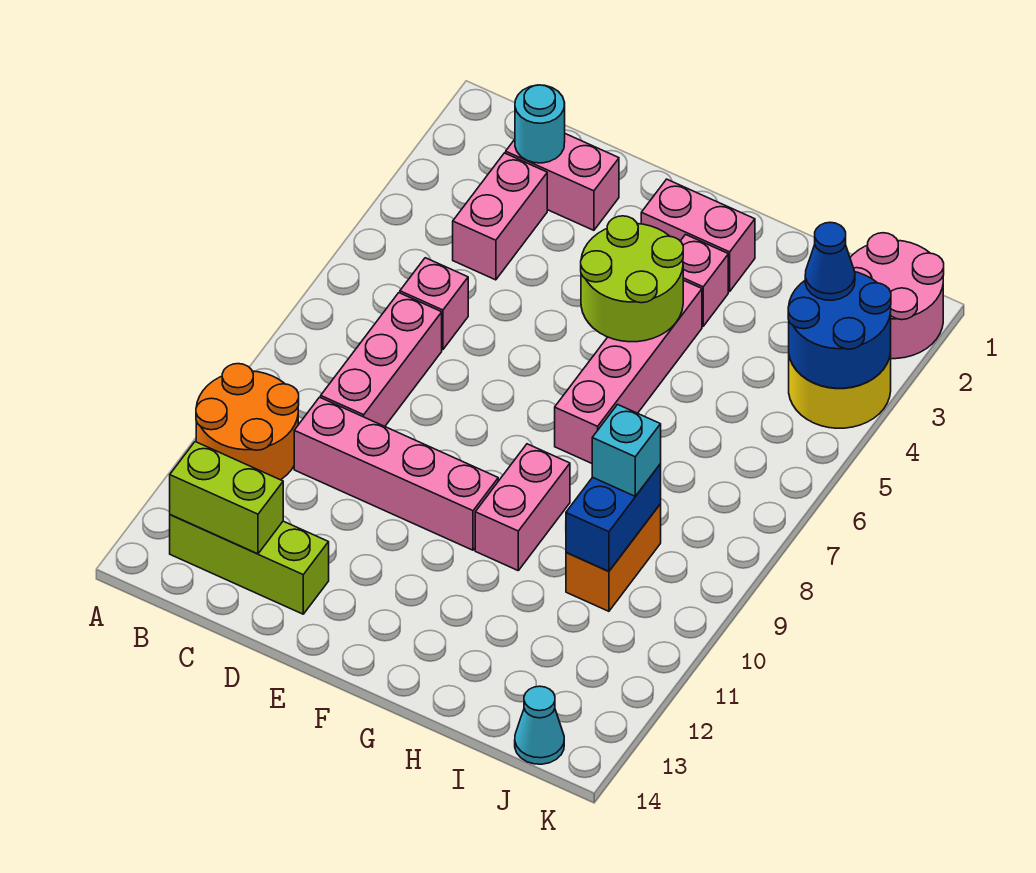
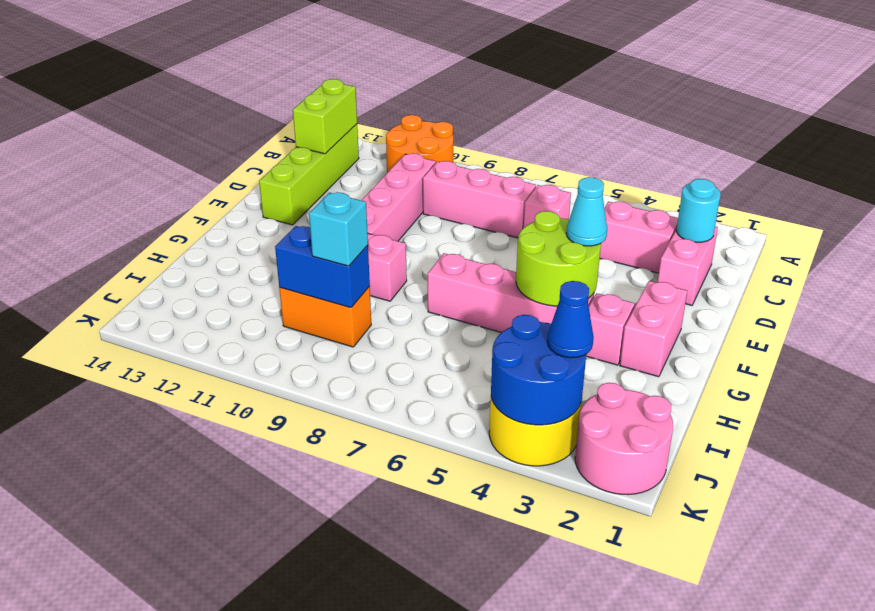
lime 1x3 brick [170,515,329,614] -> lime 1x4 brick [259,124,359,225]
cyan 1x1 cone [515,686,564,764] -> cyan 1x1 cone moved to [566,177,607,246]

